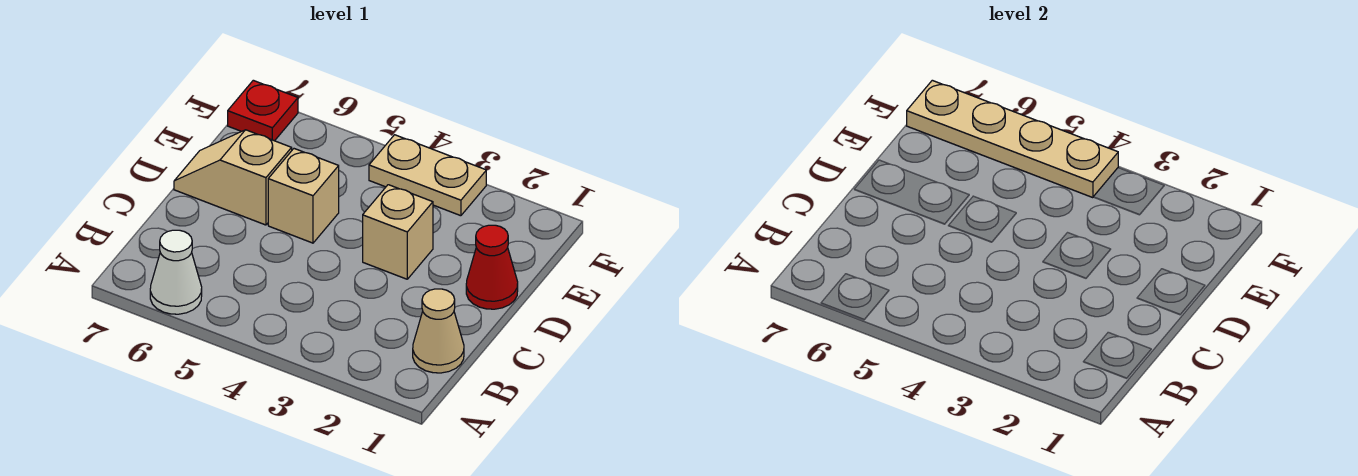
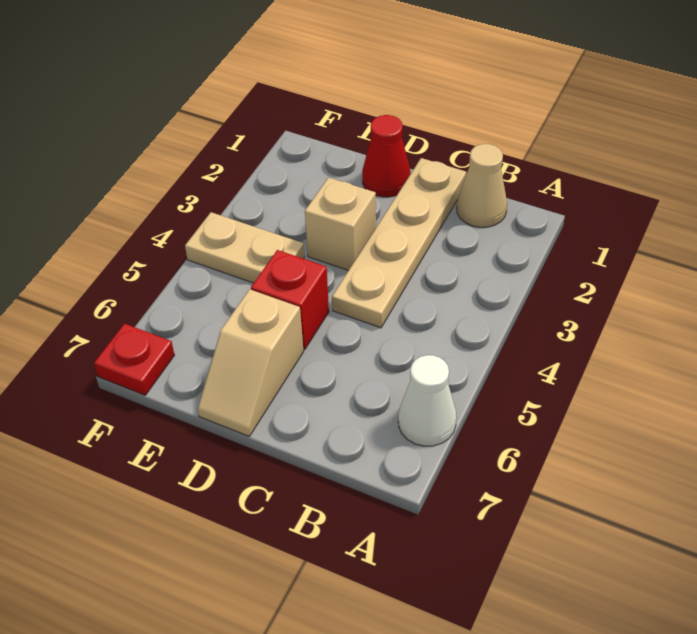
tan 1x1 brick [268,149,339,243] -> red 1x1 brick [251,250,329,350]
tan 1x2 plate [369,135,486,216] -> tan 1x2 plate turned to [185,212,304,283]
tan 1x4 plate [907,80,1118,198] -> tan 1x4 plate moved to [332,158,466,328]

